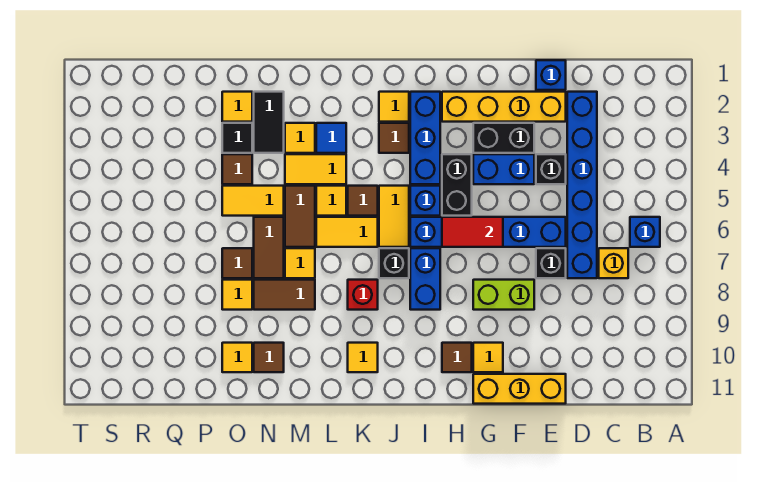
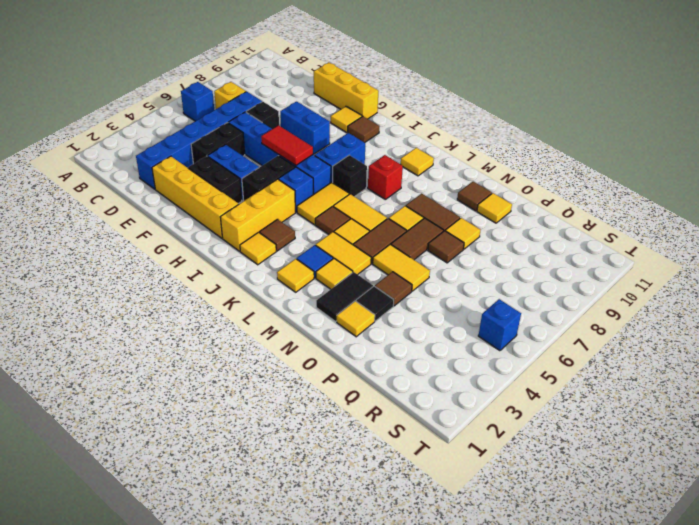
blue 1x1 brick [536,60,566,90] -> blue 1x1 brick moved to [478,299,521,351]
black 1x1 brick [536,154,566,184] -> black 1x2 brick [191,123,245,164]
lime 1x2 brick [473,280,534,310] -> blue 1x2 brick [280,102,330,154]
blue 1x3 brick [410,92,440,184] -> yellow 1x3 brick [220,179,295,251]
none -> yellow 1x1 tile [277,259,314,292]

